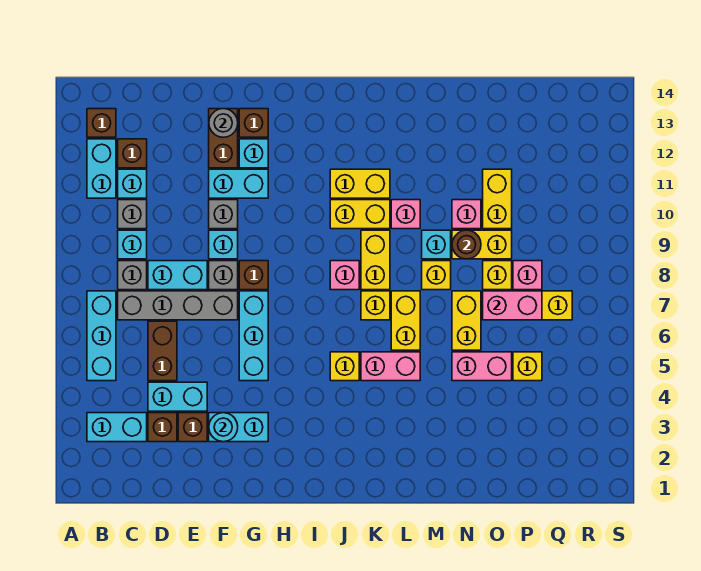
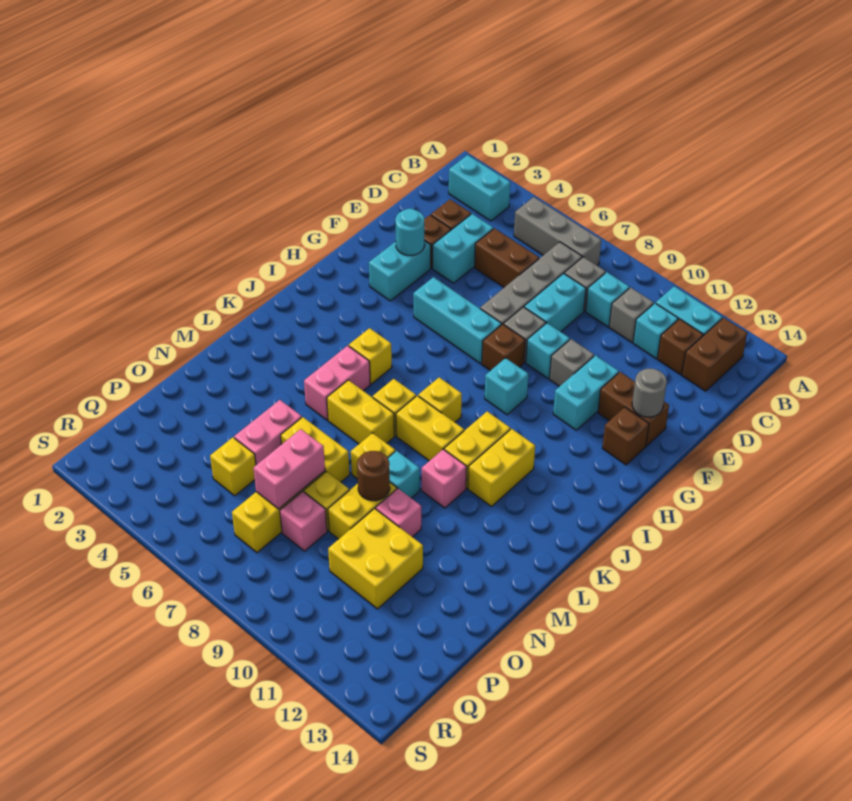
cyan 1x2 brick [87,413,147,442] -> cyan 1x2 brick turned to [449,155,510,221]
cyan 1x3 brick [87,291,116,381] -> grey 1x3 brick [514,197,601,266]
brown 1x1 brick [87,109,116,137] -> brown 1x2 brick [682,318,747,391]
cyan 1x1 brick [239,139,268,168] -> cyan 1x1 brick moved to [485,358,528,415]
pink 1x1 brick [330,261,359,290] -> yellow 1x1 brick [418,377,462,422]
yellow 1x2 brick [483,169,512,229] -> yellow 2x2 brick [328,508,423,609]

